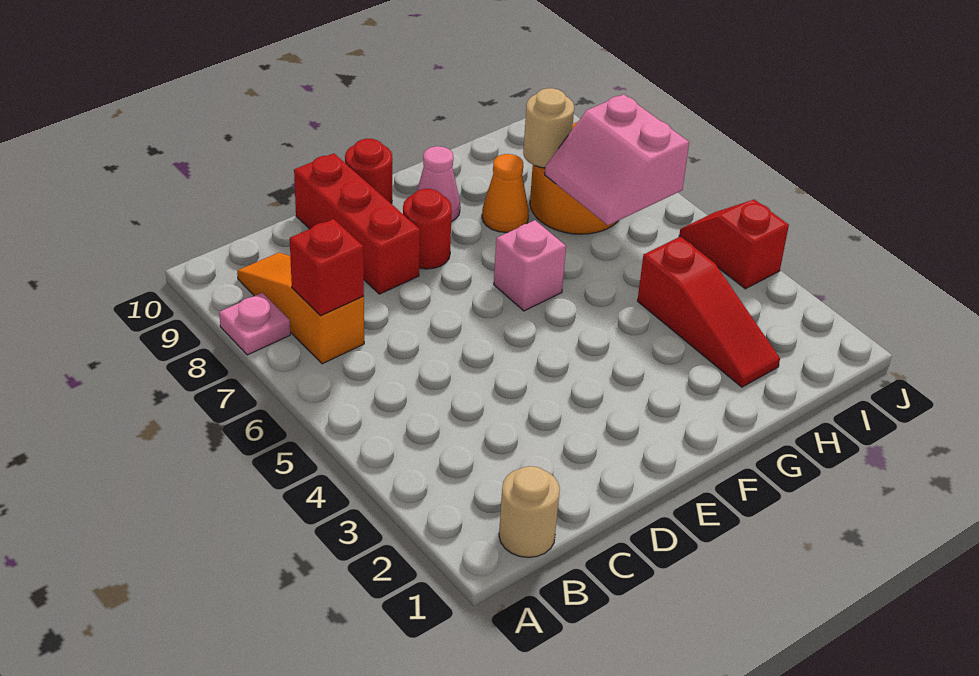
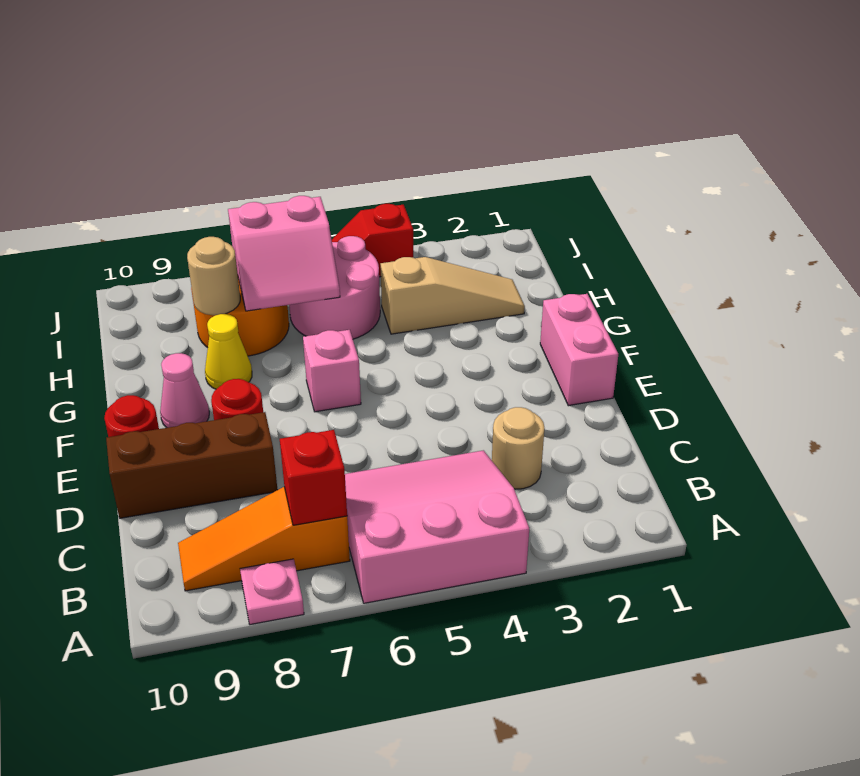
none -> pink 3x3 slope [345,450,529,603]
tan 1x1 round brick [499,466,560,557] -> tan 1x1 round brick moved to [492,407,544,489]
red 1x3 brick [294,153,420,294] -> brown 1x3 brick [106,412,278,518]
none -> pink 1x2 brick [540,294,618,406]
orange 1x1 cone [482,154,529,232] -> yellow 1x1 cone [205,314,252,389]
red 1x3 slope [638,237,780,387] -> tan 1x3 slope [380,257,525,334]
none -> pink 2x2 round brick [289,236,380,339]

